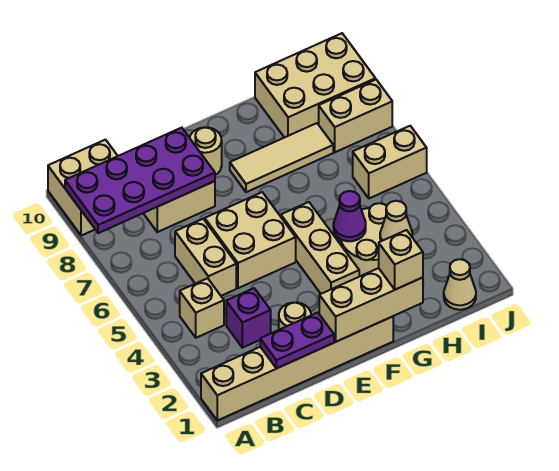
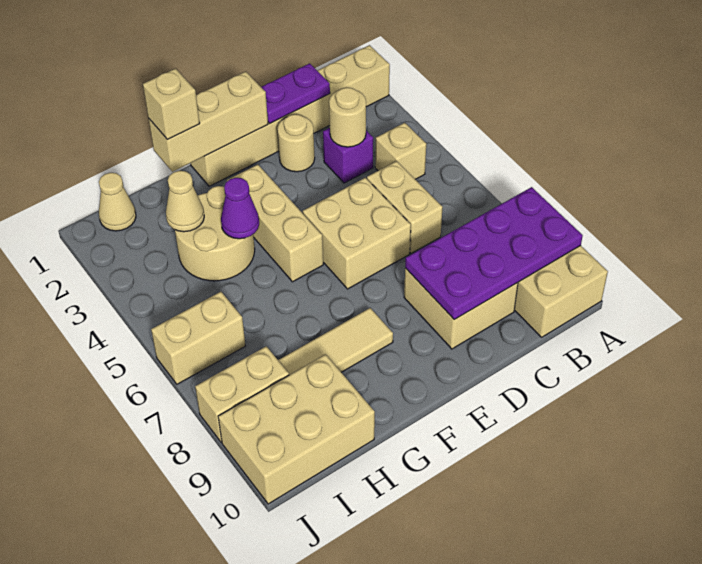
tan 1x1 round brick [190,127,222,175] -> tan 1x1 round brick moved to [329,87,366,147]

